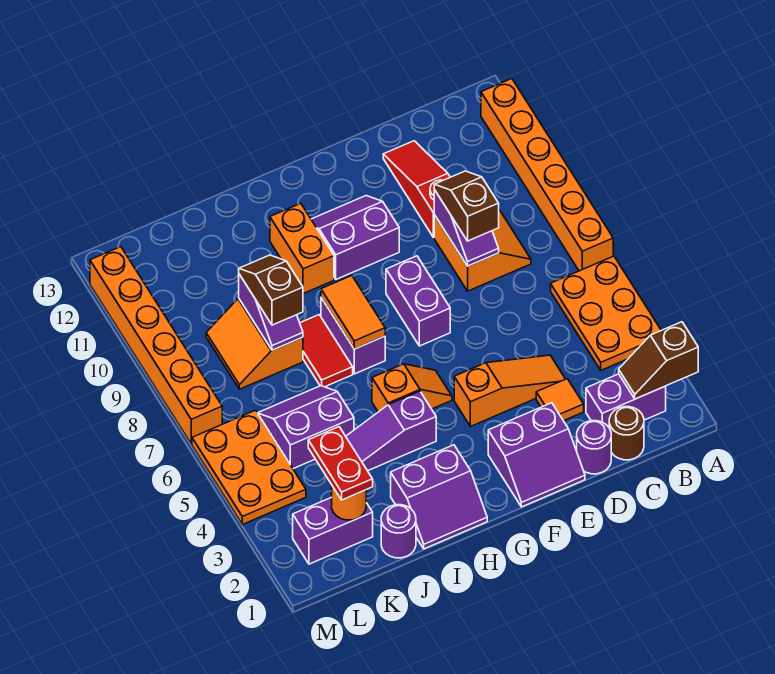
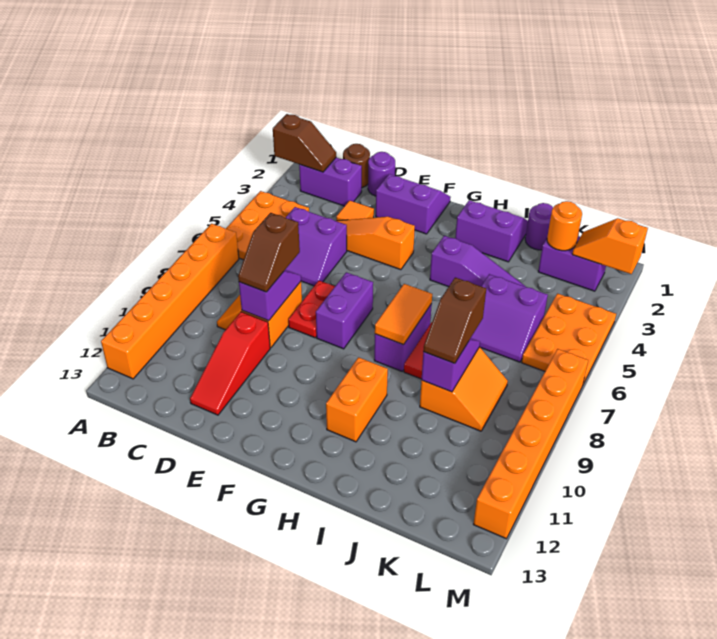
purple 2x2 slope [311,196,399,279] -> purple 2x2 slope moved to [285,207,347,286]
orange 1x2 slope [372,364,452,412] -> orange 1x2 slope moved to [572,218,648,274]
red 1x2 plate [308,427,373,500] -> red 1x2 plate moved to [288,281,335,338]

